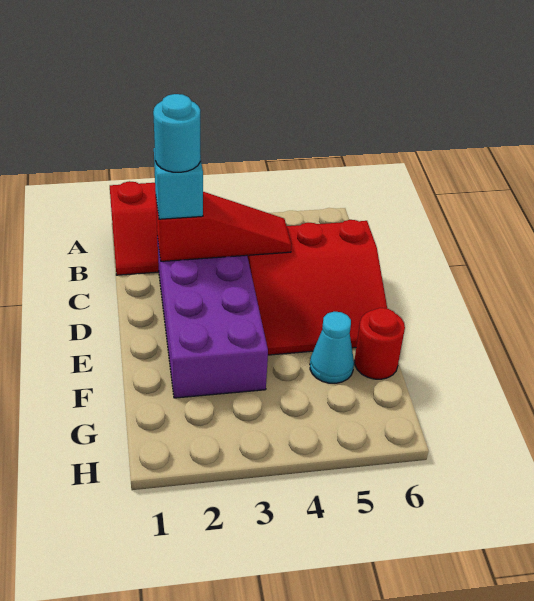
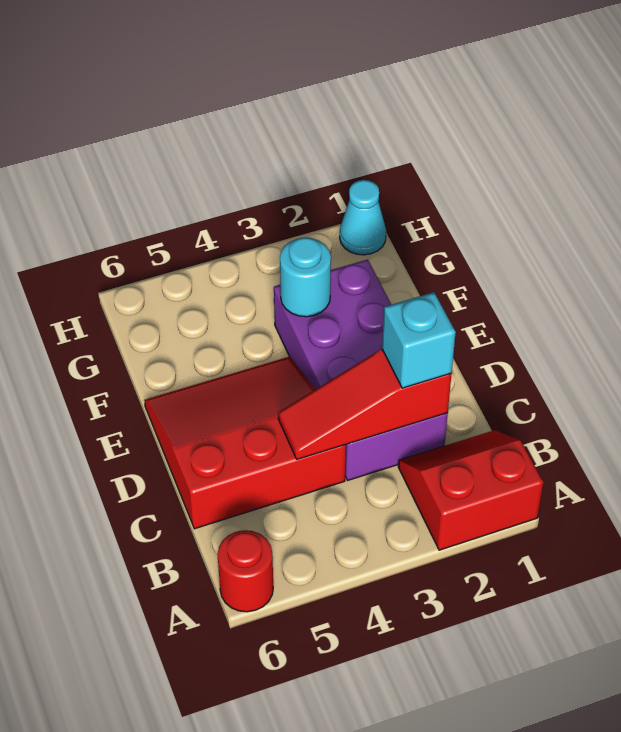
cyan 1x1 round brick [153,94,201,172] -> cyan 1x1 round brick moved to [280,237,331,317]
cyan 1x1 cone [310,312,354,383] -> cyan 1x1 cone moved to [340,180,386,255]
red 1x1 round brick [354,308,405,379] -> red 1x1 round brick moved to [218,530,273,612]

